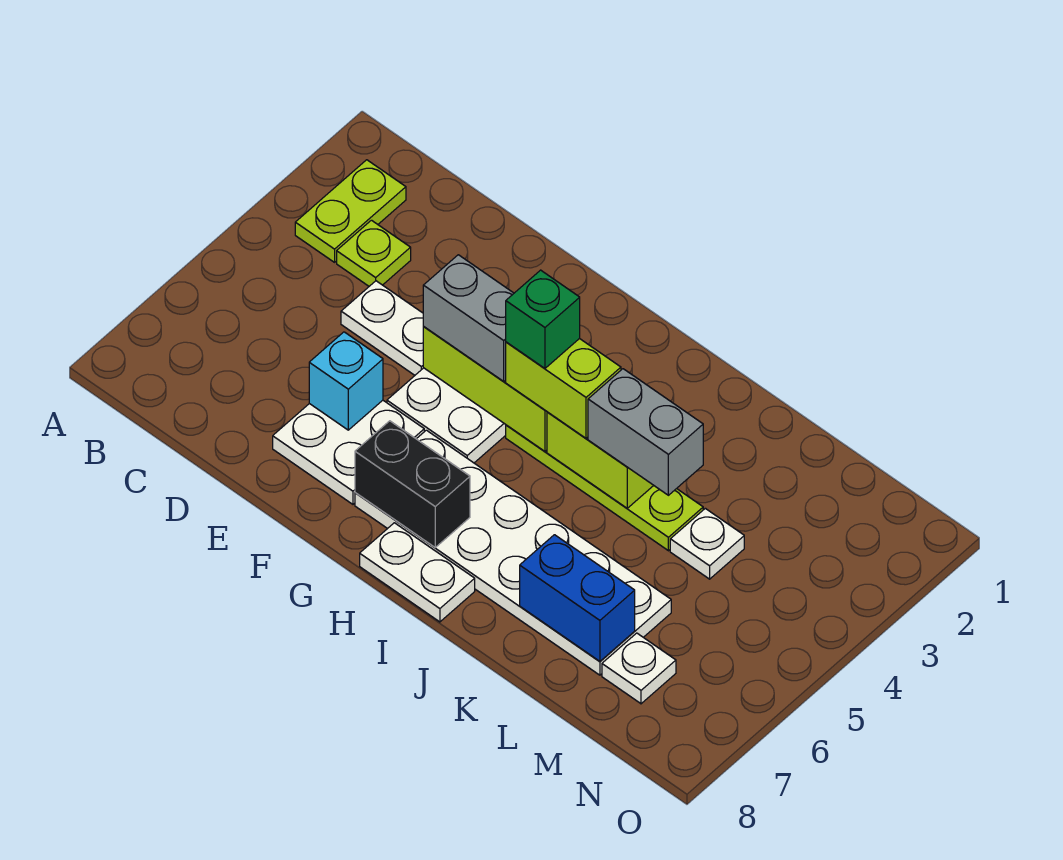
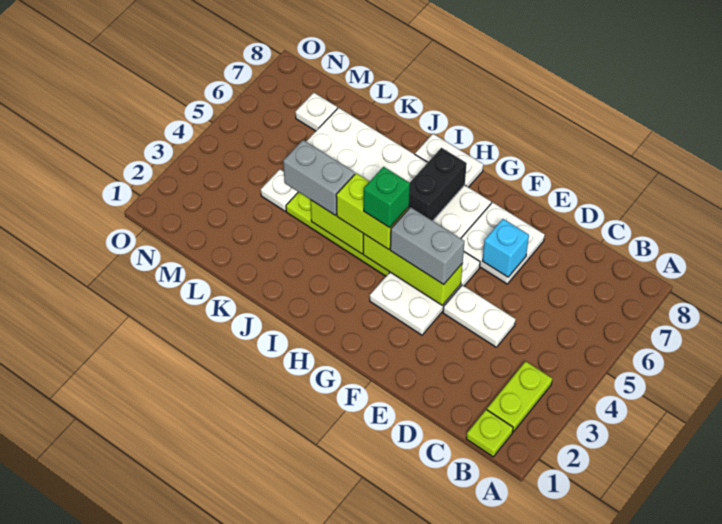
lime 1x1 plate [337,220,411,286] -> lime 1x1 plate moved to [466,410,513,457]
black 1x2 brick [355,421,470,547] -> black 1x2 brick turned to [409,148,467,221]
blue 1x2 brick [520,535,635,661] -> none

